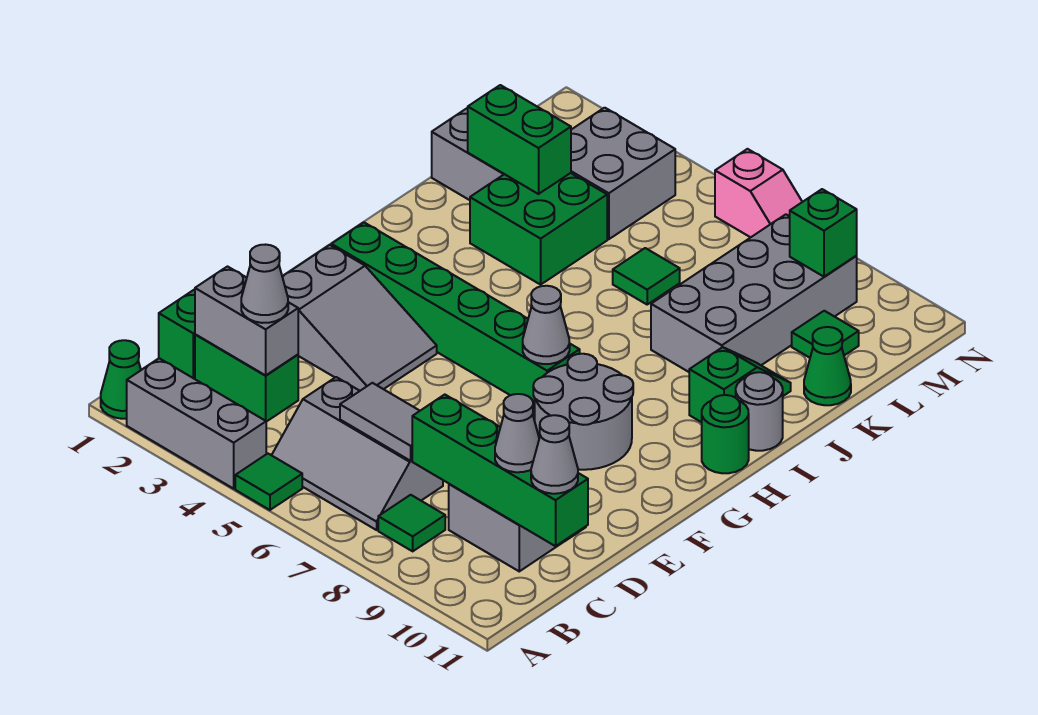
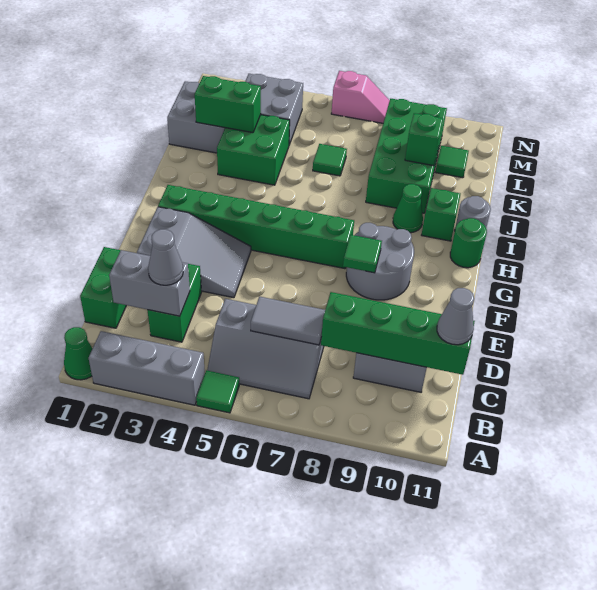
green 1x1 tile [378,495,445,551] -> green 1x1 tile moved to [343,235,382,273]
green 1x2 brick [195,334,298,422] -> green 1x2 brick turned to [147,264,202,342]
grey 1x1 cone [495,394,539,472] -> none
grey 1x1 cone [523,286,570,364] -> none
grey 2x4 brick [651,214,857,372] -> green 2x4 brick [366,99,447,213]
green 1x1 cone [804,327,851,405] -> green 1x1 cone moved to [393,184,423,233]
green 1x1 brick [790,189,857,277] -> green 1x1 brick moved to [405,113,443,166]

